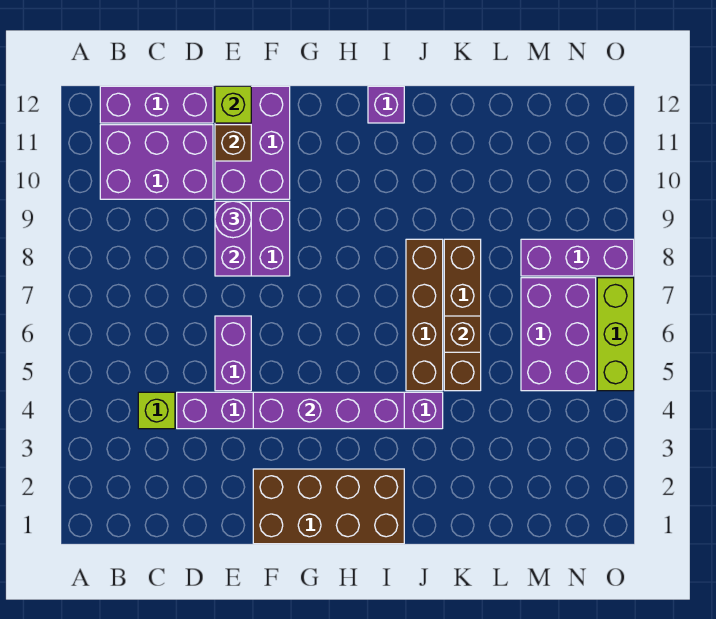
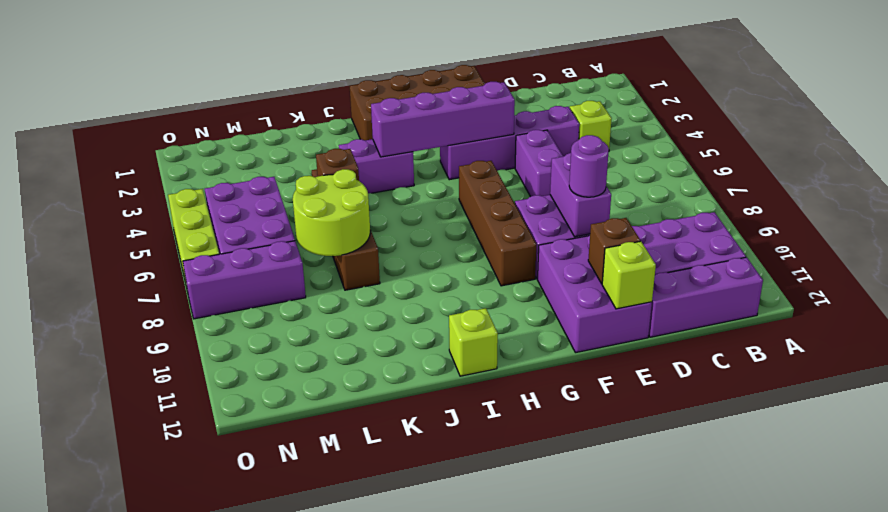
purple 1x1 brick [368,86,404,123] -> lime 1x1 brick [449,308,498,376]
brown 1x4 brick [406,239,443,391] -> brown 1x4 brick moved to [459,161,536,286]
none -> lime 2x2 round brick [293,169,370,256]

